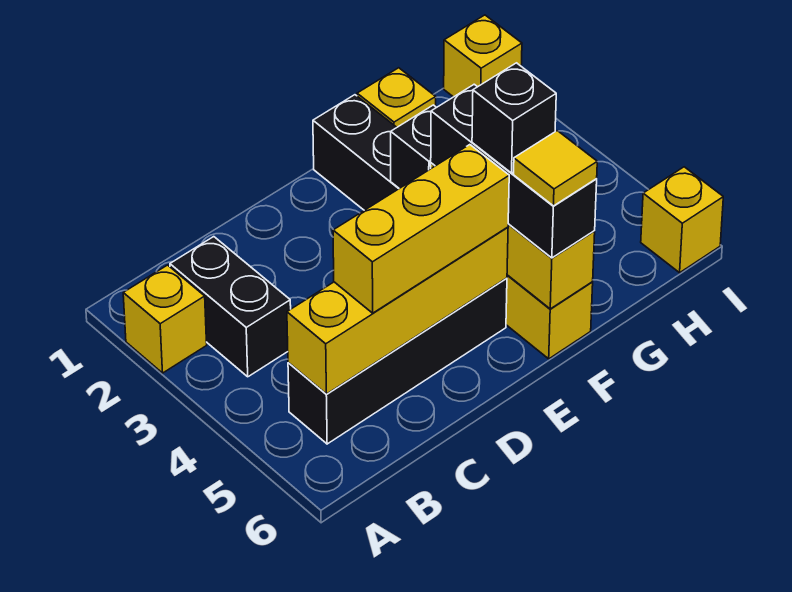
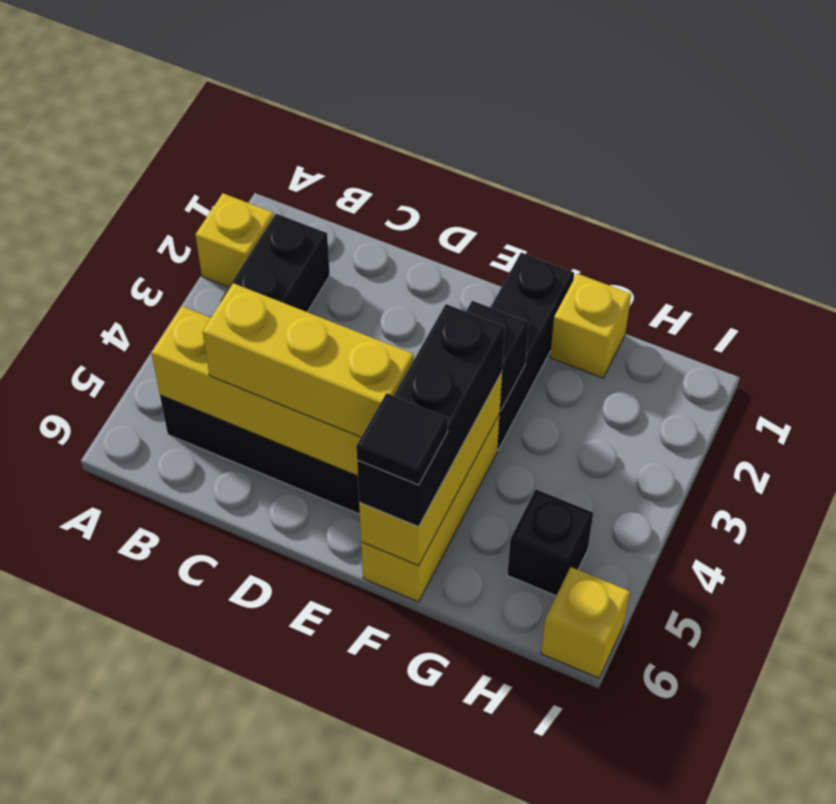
black 1x1 brick [472,63,556,173] -> black 1x1 brick moved to [507,489,593,596]
yellow 1x1 tile [514,131,597,206] -> black 1x1 tile [356,393,448,485]
yellow 1x1 brick [444,15,522,97] -> none

